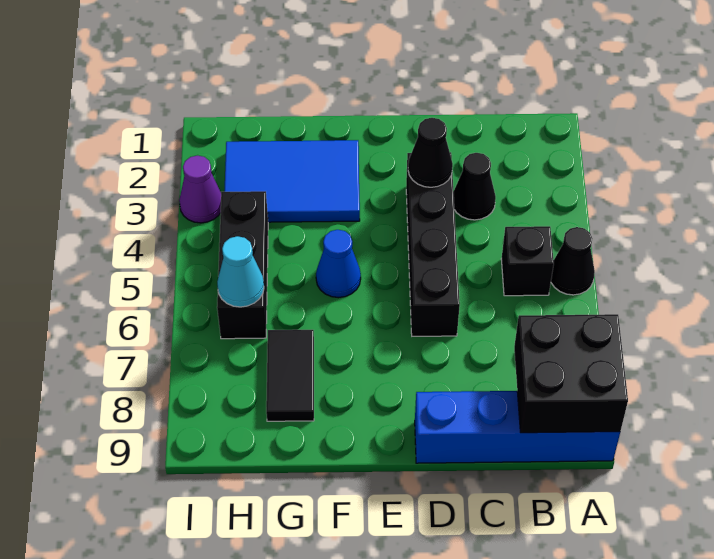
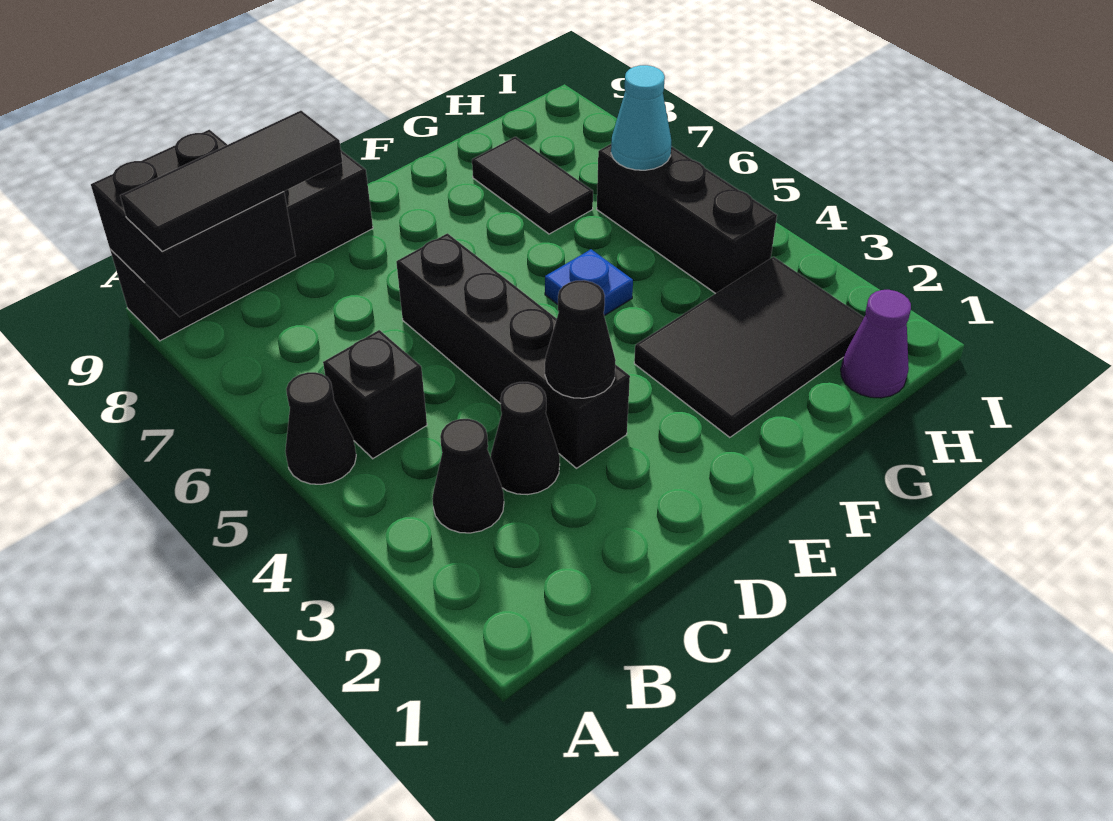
none -> black 1x3 tile [120,111,342,251]
blue 1x4 brick [415,391,620,463] -> black 1x4 brick [110,150,373,341]
none -> black 1x1 cone [432,419,504,533]
blue 2x3 tile [224,140,360,222] -> black 2x3 tile [634,257,864,437]
blue 1x1 cone [316,230,361,298] -> blue 1x1 plate [545,249,633,316]
purple 1x1 cone [179,156,221,223] -> purple 1x1 cone moved to [841,290,911,398]

